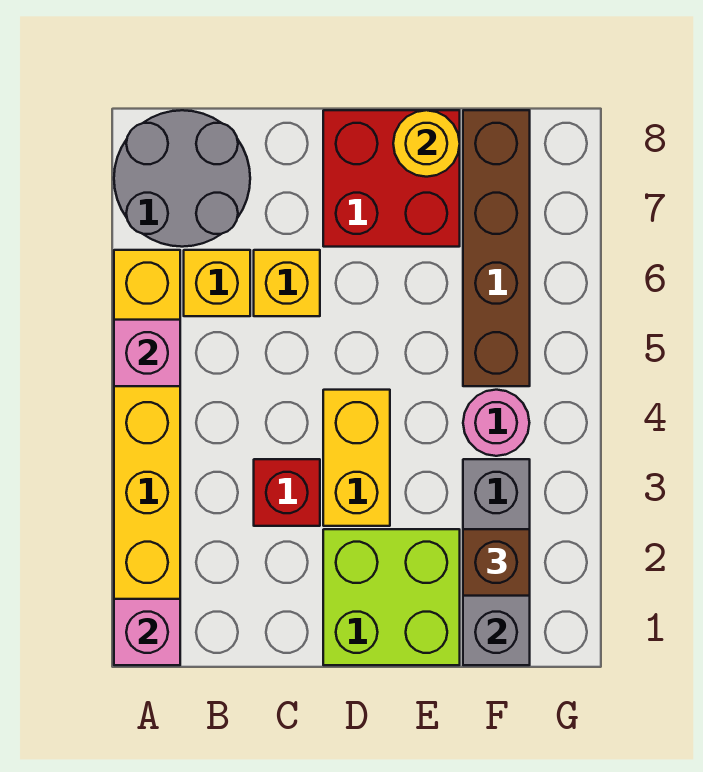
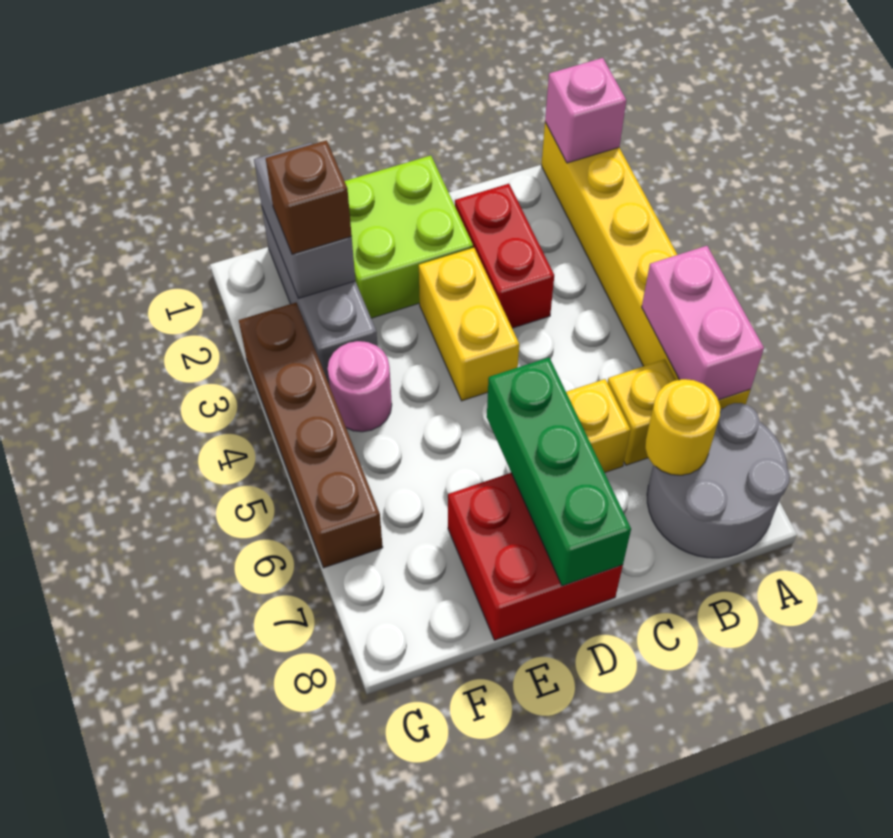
pink 1x1 brick [114,320,180,386] -> pink 1x2 brick [642,246,764,400]
red 1x1 brick [254,459,320,526] -> red 1x2 brick [455,184,554,328]
none -> green 1x3 brick [487,358,631,586]
yellow 1x1 round brick [393,110,460,177] -> yellow 1x1 round brick moved to [645,379,720,475]
brown 1x4 brick [463,110,530,386] -> brown 1x4 brick moved to [239,303,383,568]

